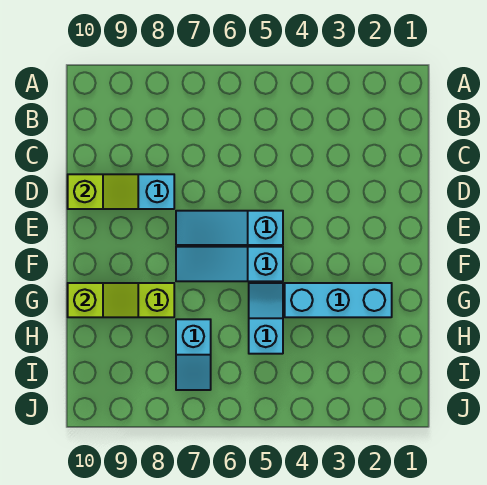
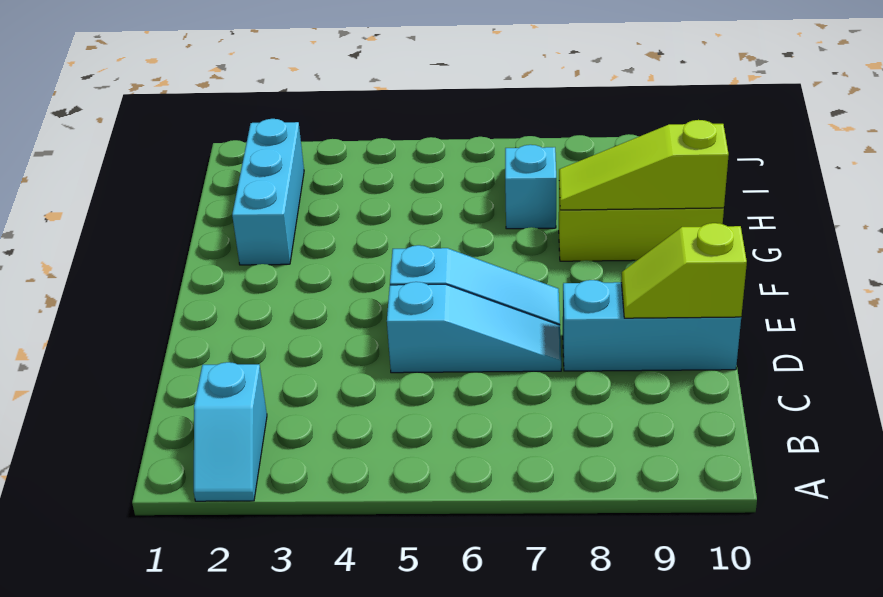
cyan 1x3 slope [176,247,283,281] -> cyan 1x3 slope moved to [387,282,561,373]
cyan 1x3 brick [285,283,392,317] -> cyan 1x3 brick turned to [232,119,304,265]
cyan 1x2 slope [249,283,283,354] -> cyan 1x2 slope moved to [194,362,267,501]
lime 1x2 slope [68,283,138,317] -> lime 1x3 slope [559,120,729,210]

